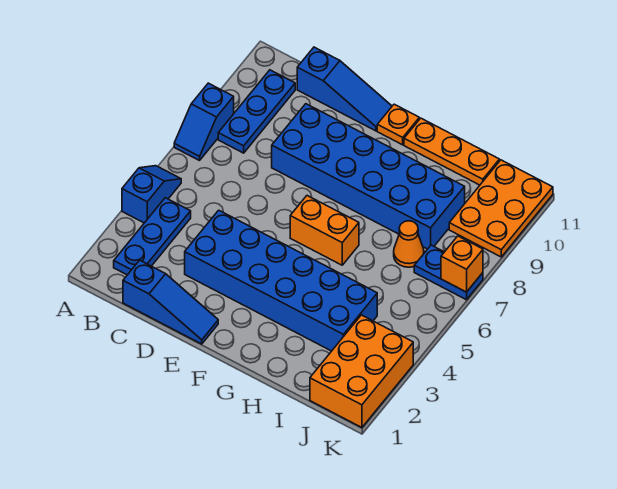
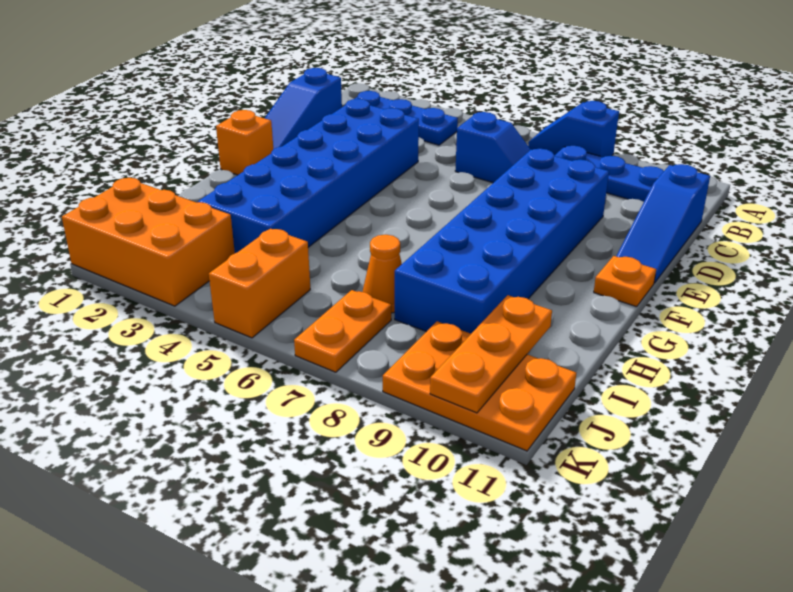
blue 1x2 slope [122,166,181,223] -> blue 1x2 slope moved to [455,112,531,183]
orange 1x2 brick [290,196,359,265] -> orange 1x2 brick moved to [209,229,310,338]
orange 1x3 plate [404,118,499,185] -> orange 1x3 plate moved to [430,295,552,413]
blue 1x2 plate [414,245,483,300] -> orange 1x2 plate [294,290,391,372]
orange 1x1 brick [441,236,483,292] -> orange 1x1 brick moved to [216,110,273,175]

